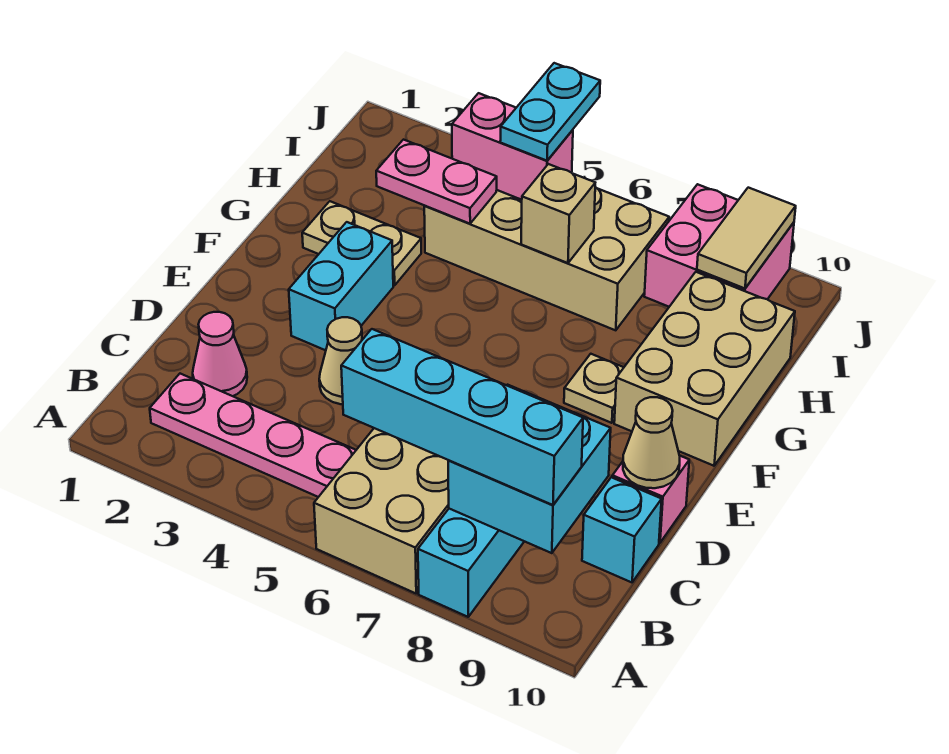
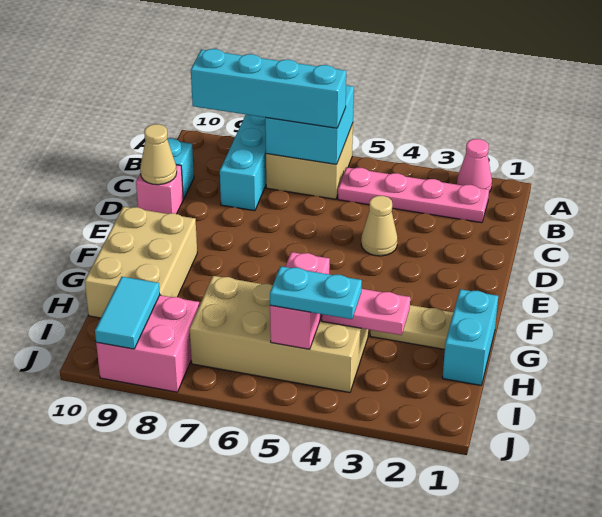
cyan 2x2 brick [448,385,611,553] -> cyan 2x2 brick moved to [265,85,354,164]
pink 1x1 cone [193,312,247,396] -> pink 1x1 cone moved to [457,139,492,192]
cyan 1x2 brick [289,222,393,350] -> cyan 1x2 brick moved to [443,289,498,385]
tan 1x1 plate [564,354,624,423] -> none
tan 1x1 brick [521,164,595,263] -> none
pink 1x2 brick [452,93,573,200] -> pink 1x2 brick turned to [270,252,330,349]
cyan 1x2 plate [500,63,600,161] -> cyan 1x2 plate turned to [270,266,362,319]
tan 1x2 tile [697,188,796,288] -> cyan 1x2 tile [95,277,160,349]

